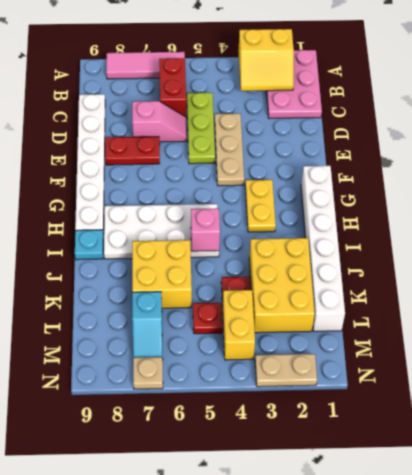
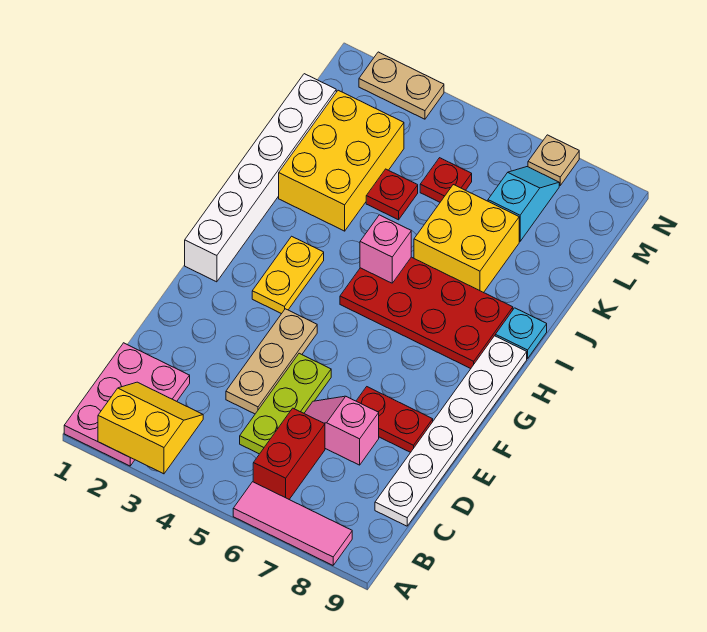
white 2x4 plate [104,204,219,259] -> red 2x4 plate [340,257,513,369]
yellow 1x2 brick [222,290,255,360] -> none

